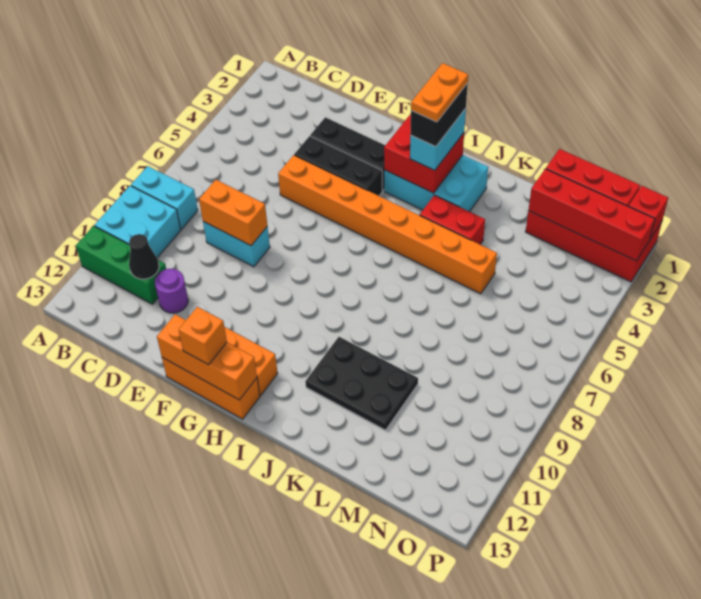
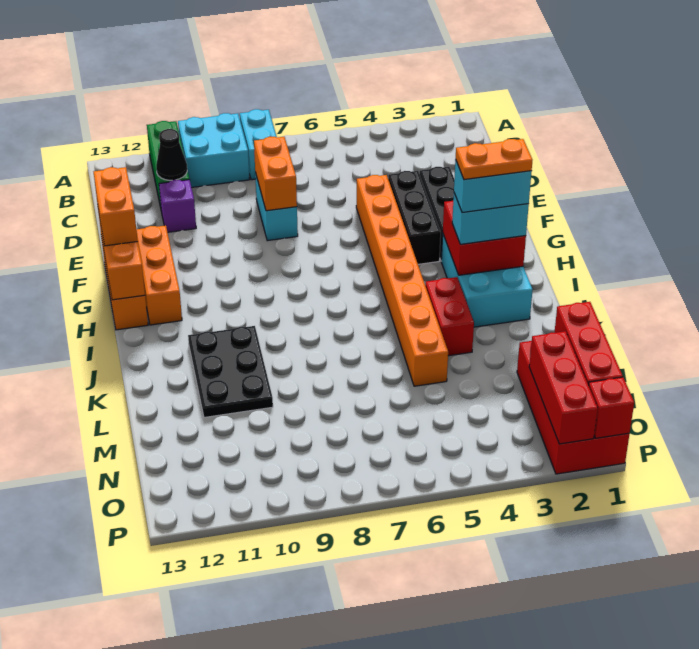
purple 1x1 round brick [155,269,188,313] -> purple 1x1 brick [159,180,196,232]
orange 1x1 brick [179,307,227,365] -> orange 1x2 brick [94,167,138,246]
black 1x2 brick [410,83,468,147] -> cyan 1x2 brick [454,160,532,213]
red 1x4 brick [528,169,655,261] -> red 1x3 brick [529,331,598,444]

